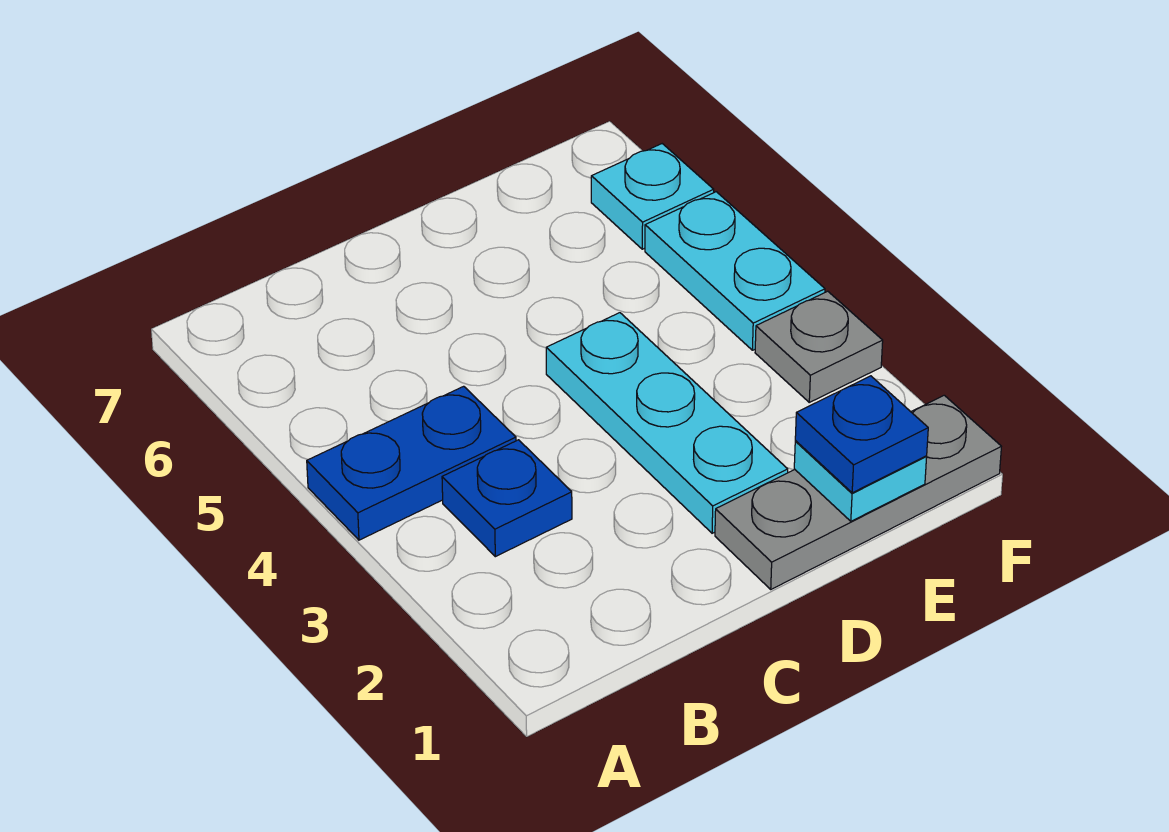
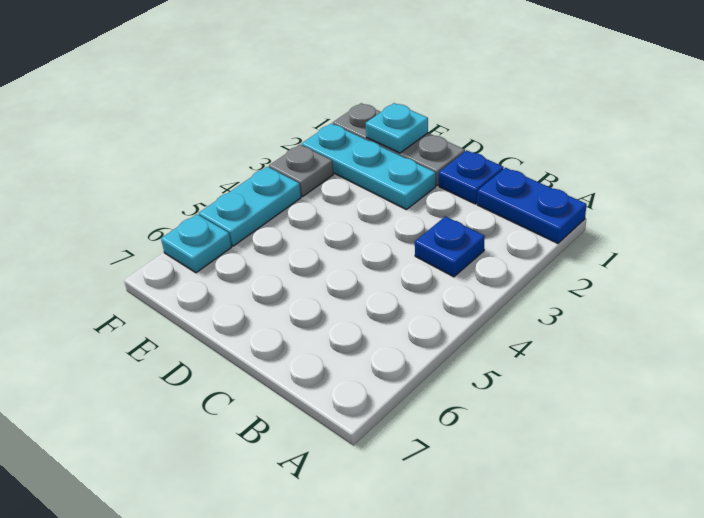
blue 1x2 plate [307,386,516,540] -> blue 1x2 plate moved to [477,168,587,243]
cyan 1x3 plate [546,313,788,533] -> cyan 1x3 plate turned to [302,123,436,210]
blue 1x1 plate [795,376,928,493] -> blue 1x1 plate moved to [439,150,504,204]

